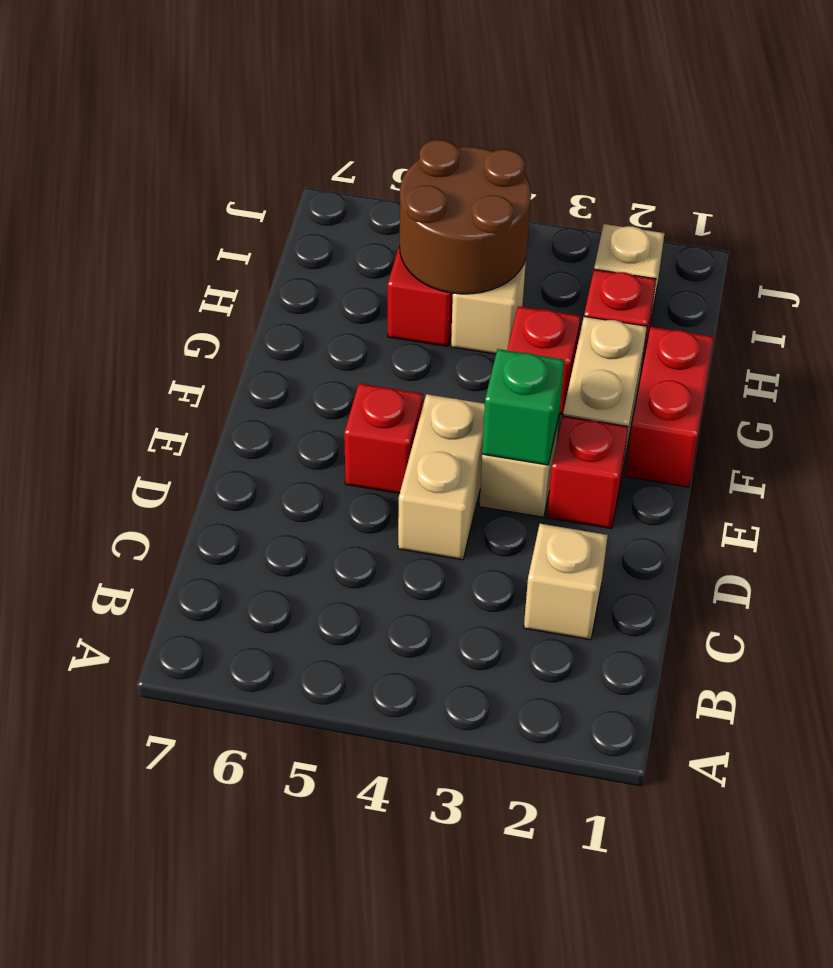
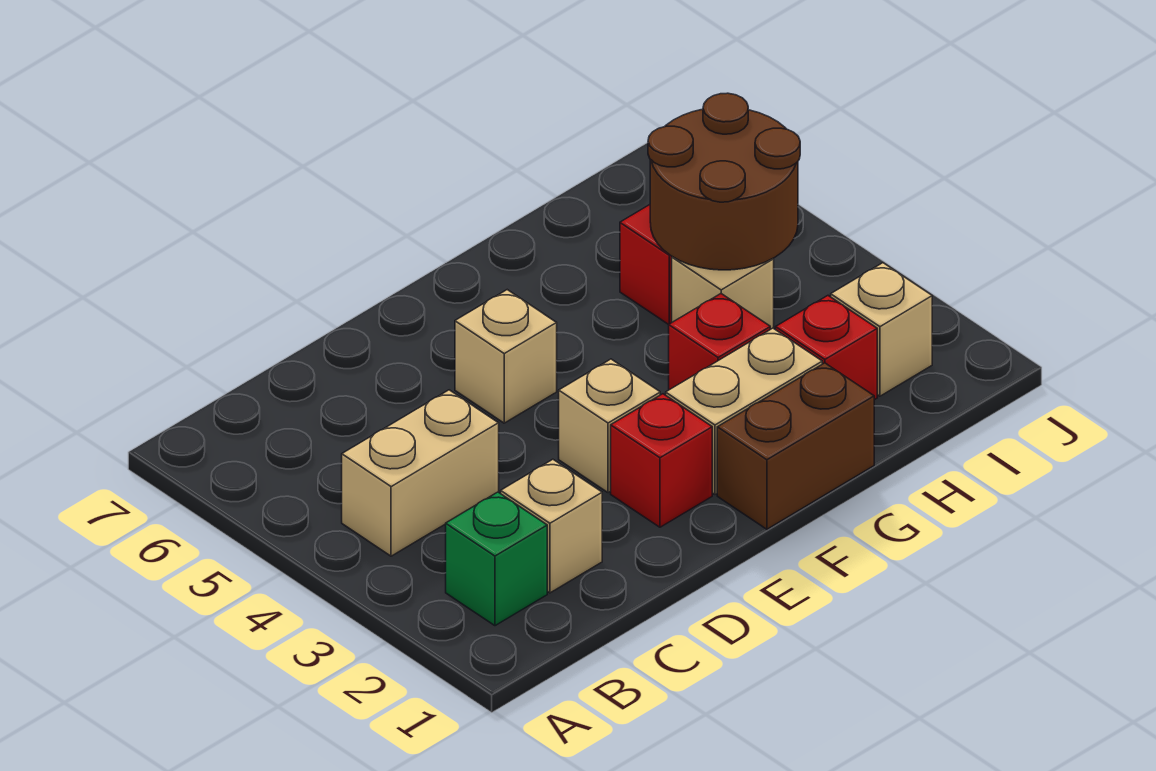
tan 1x2 brick [398,394,485,560] -> tan 1x2 brick moved to [342,390,499,556]
green 1x1 brick [482,349,564,465] -> green 1x1 brick moved to [446,492,547,626]
red 1x1 brick [344,383,423,493] -> tan 1x1 brick [455,290,557,423]
red 1x2 brick [625,327,714,487] -> brown 1x2 brick [717,363,874,529]

